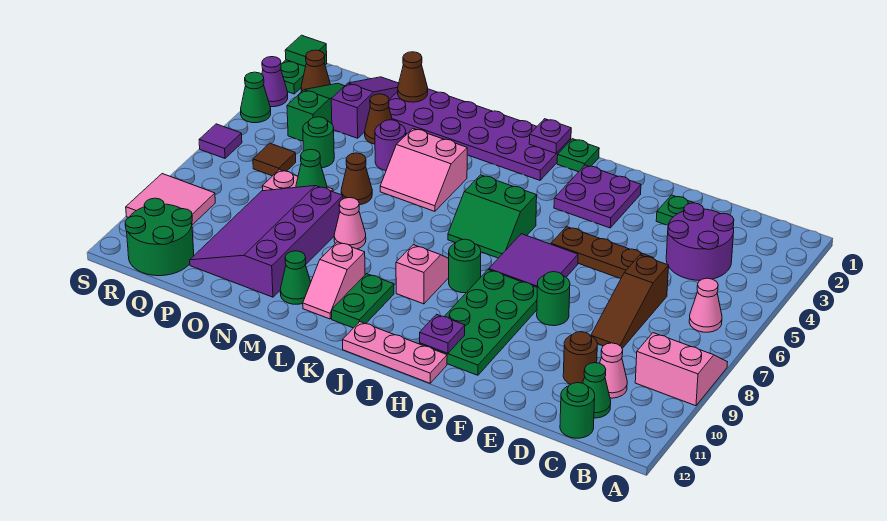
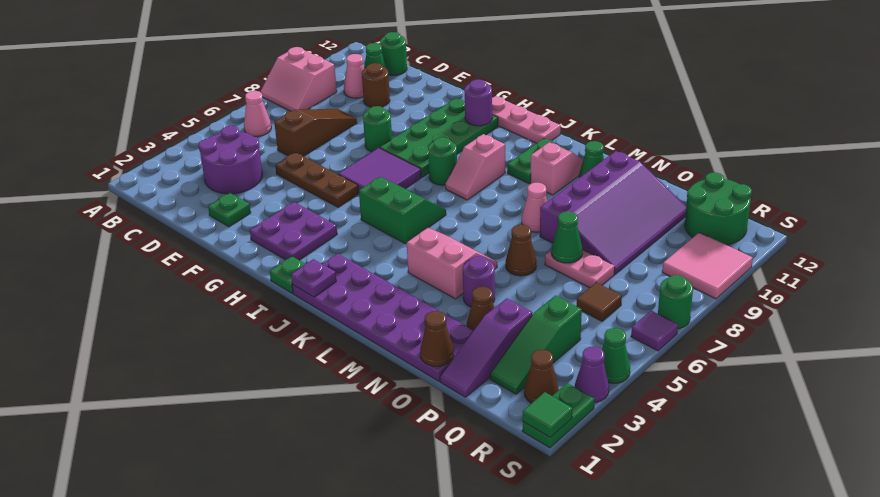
purple 1x1 plate [420,314,465,353] -> purple 1x1 round brick [464,79,492,126]
green 1x1 round brick [303,117,334,168] -> green 1x1 round brick moved to [658,275,693,329]

